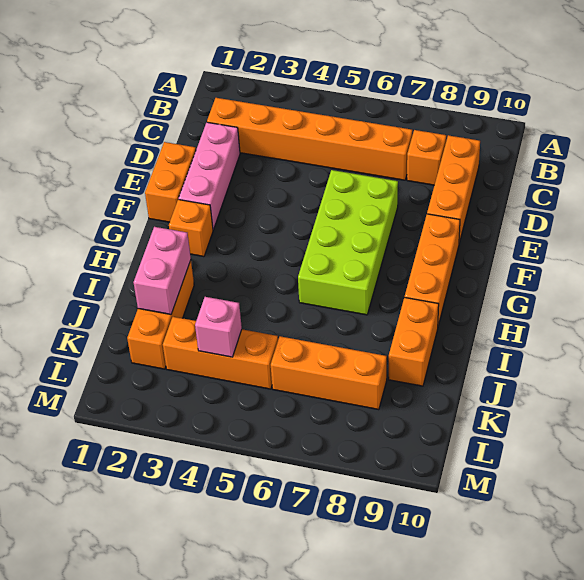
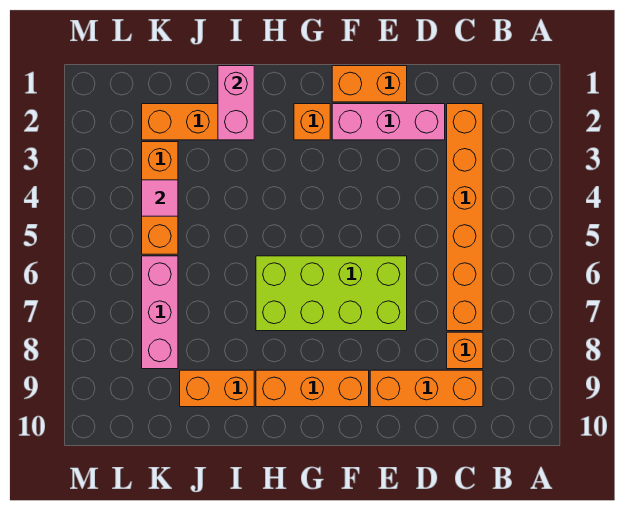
pink 1x2 brick [134,227,191,314] -> pink 1x2 brick turned to [218,66,254,140]
pink 1x1 brick [195,297,242,357] -> pink 1x1 tile [142,180,178,216]
orange 1x3 brick [271,336,387,410] -> pink 1x3 brick [142,256,178,369]

